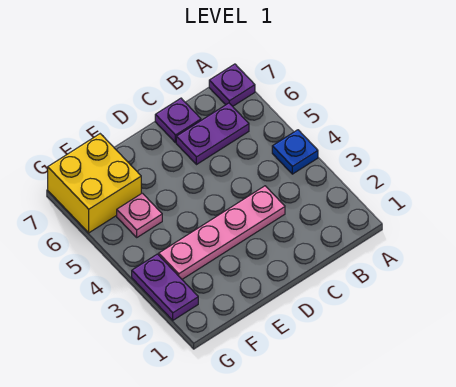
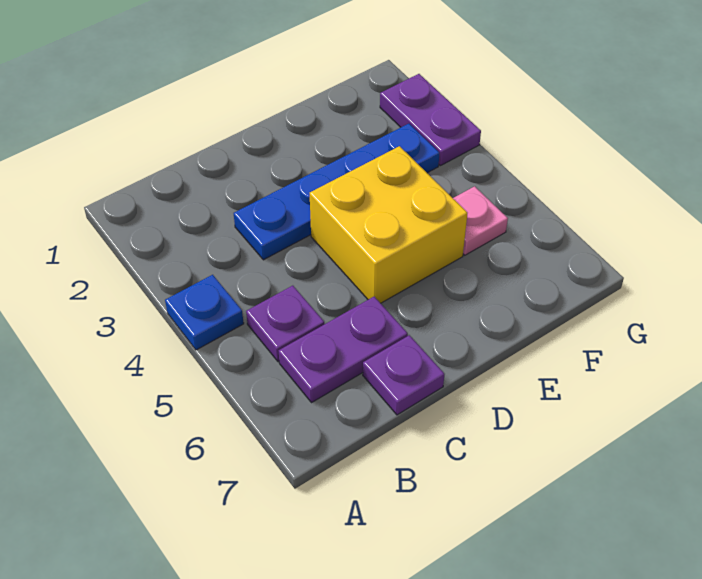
purple 1x1 plate [209,64,255,106] -> purple 1x1 plate moved to [246,286,324,362]
pink 1x4 plate [159,186,285,279] -> blue 1x4 plate [234,124,439,260]
yellow 2x2 brick [48,134,141,233] -> yellow 2x2 brick moved to [310,146,467,303]

